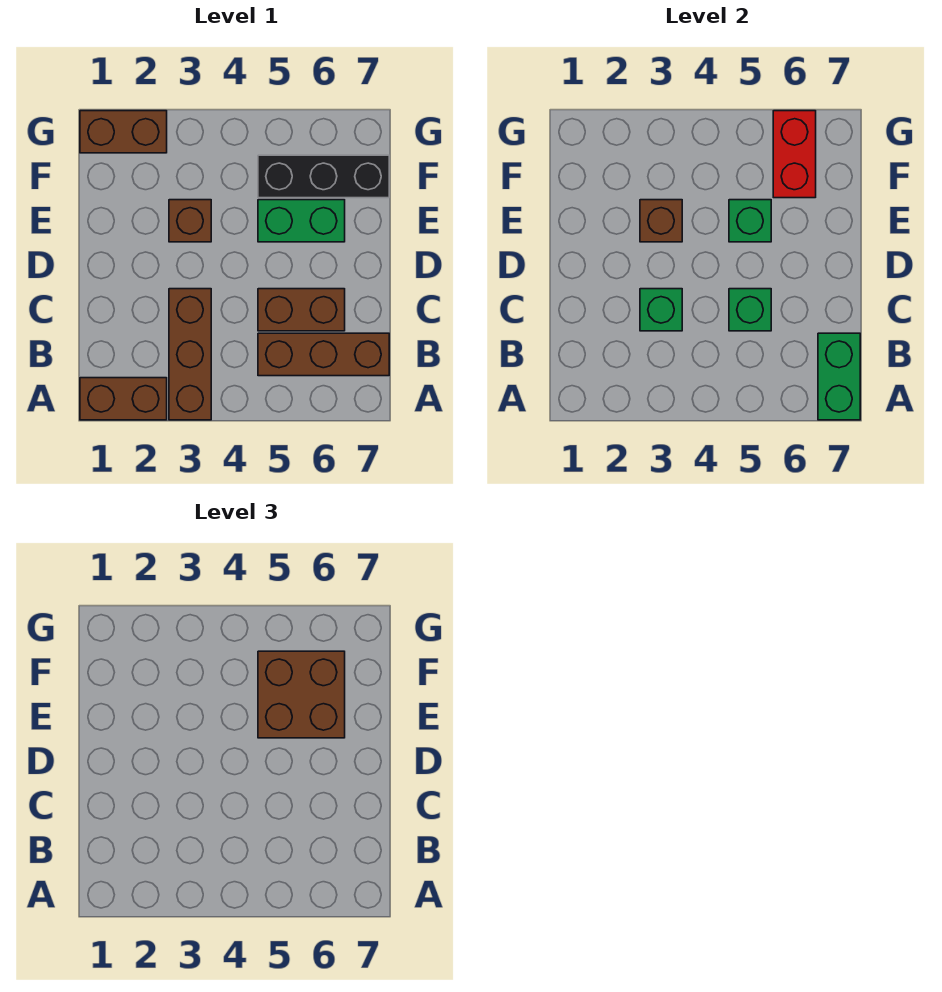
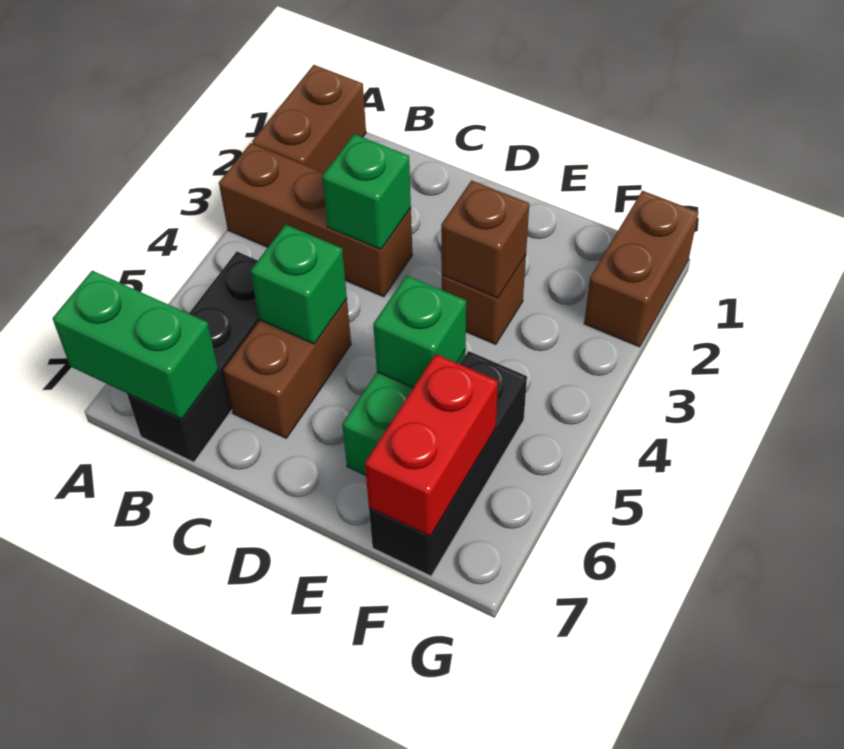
brown 1x3 brick [258,333,389,376] -> black 1x3 brick [127,252,259,462]
brown 2x2 brick [258,651,345,738] -> none
red 1x2 brick [773,111,816,198] -> red 1x2 brick turned to [365,354,498,536]

